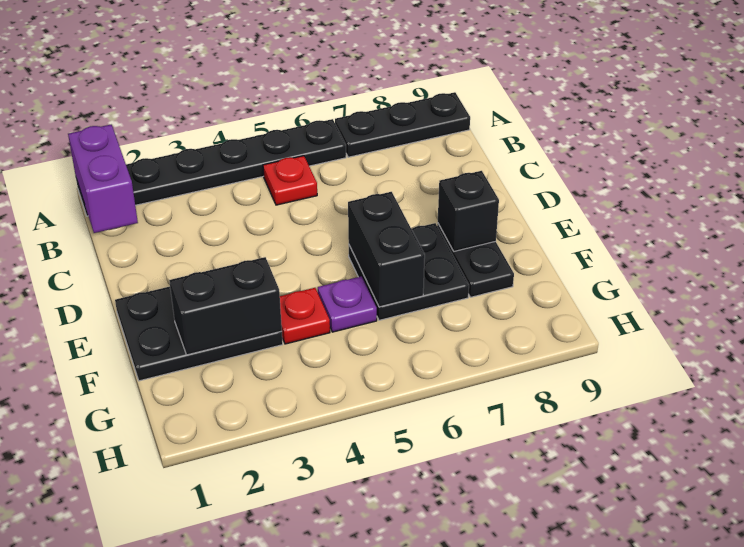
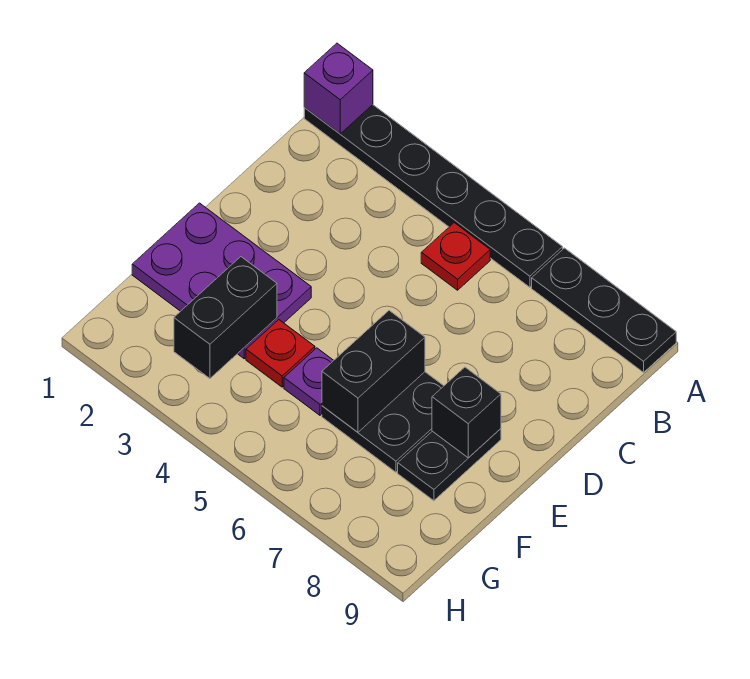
purple 1x2 brick [68,125,138,233] -> purple 1x1 brick [304,43,373,134]
black 2x3 plate [115,287,283,381] -> purple 2x3 plate [132,203,311,359]
black 1x2 brick [169,257,282,355] -> black 1x2 brick turned to [174,257,277,378]

